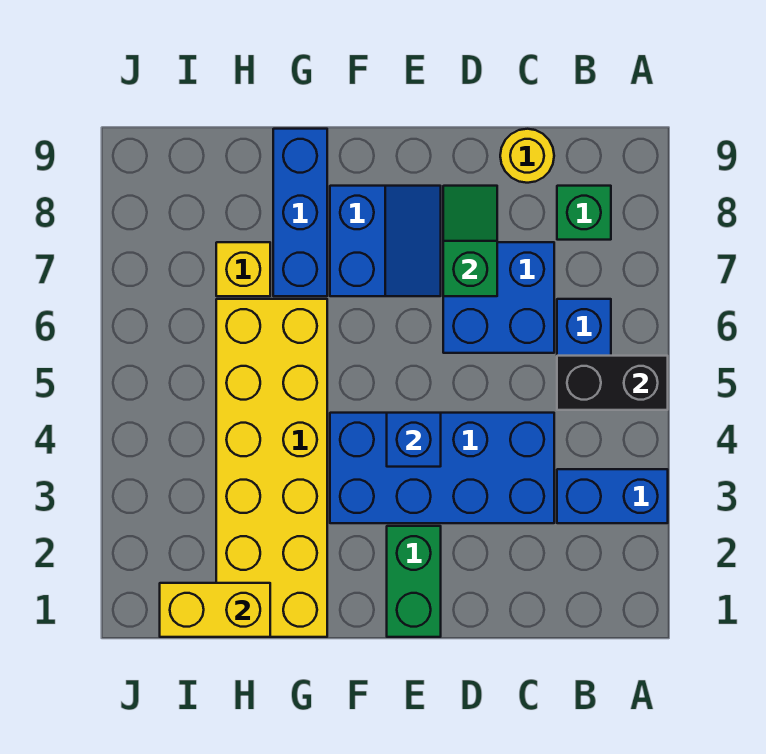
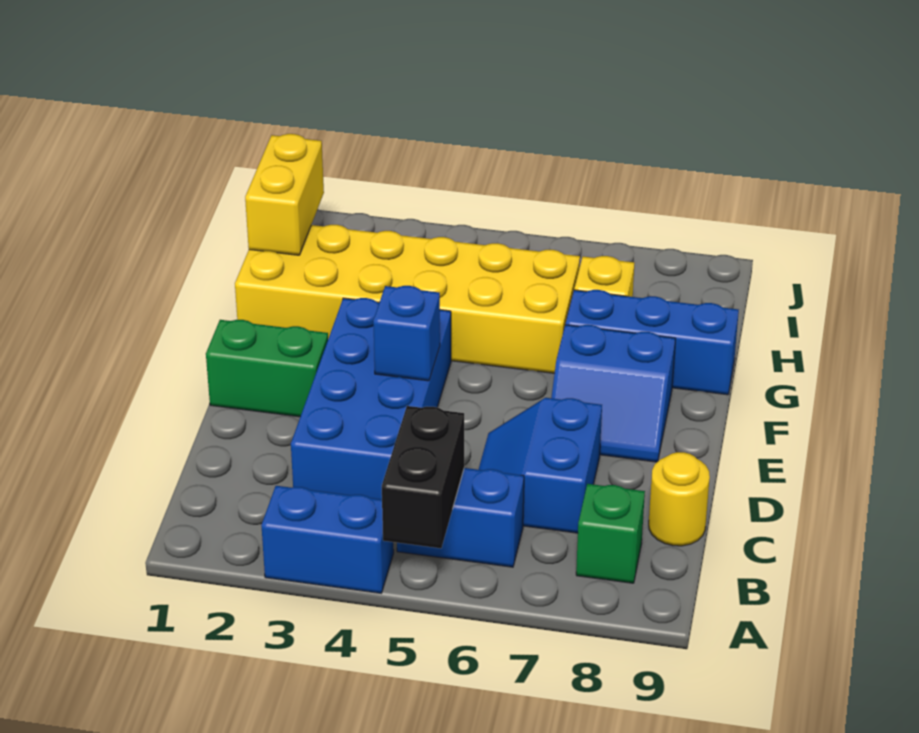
blue 1x2 brick [557,469,668,523] -> blue 1x2 brick turned to [261,486,394,593]
blue 2x2 brick [443,242,554,353] -> blue 2x2 slope [478,398,602,533]
green 1x2 slope [443,186,497,296] -> none

